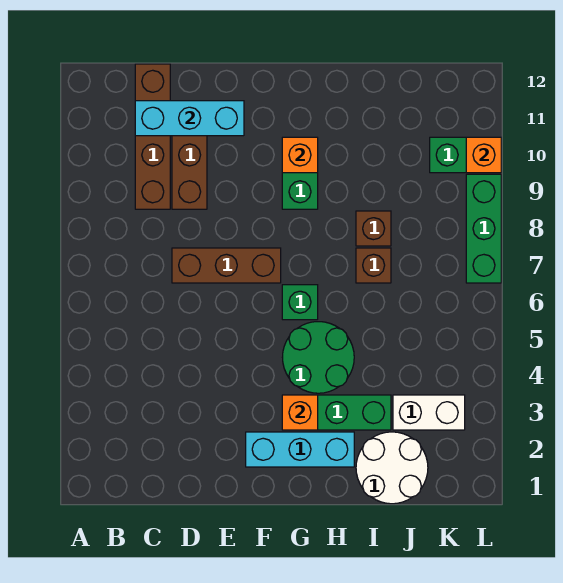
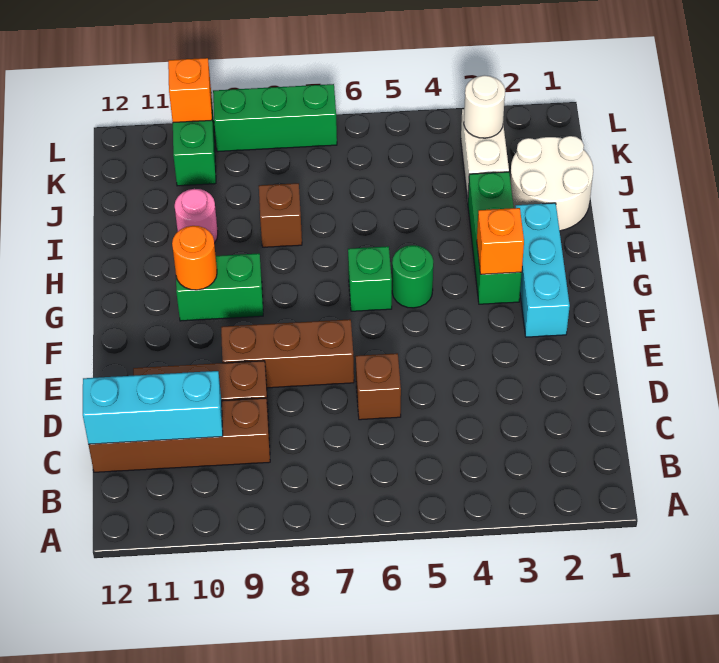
cyan 1x3 brick [135,101,244,136] -> cyan 1x3 brick turned to [83,371,223,444]
brown 1x3 brick [172,248,281,283] -> brown 1x3 brick turned to [221,319,354,388]
green 2x2 round brick [282,322,354,393] -> green 1x1 round brick [392,245,433,308]
orange 1x1 brick [282,137,318,173] -> orange 1x1 round brick [172,226,217,290]
brown 1x1 brick [356,248,391,283] -> brown 1x1 brick moved to [356,353,401,420]
none -> pink 1x1 round brick [175,189,218,243]
none -> white 1x1 round brick [464,75,505,138]

